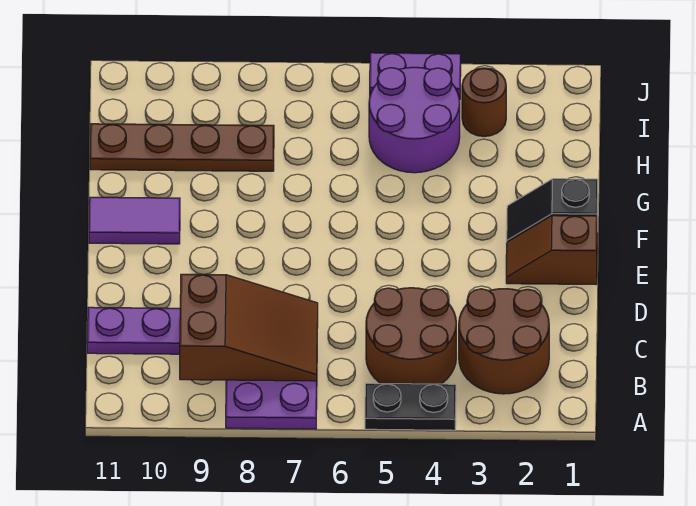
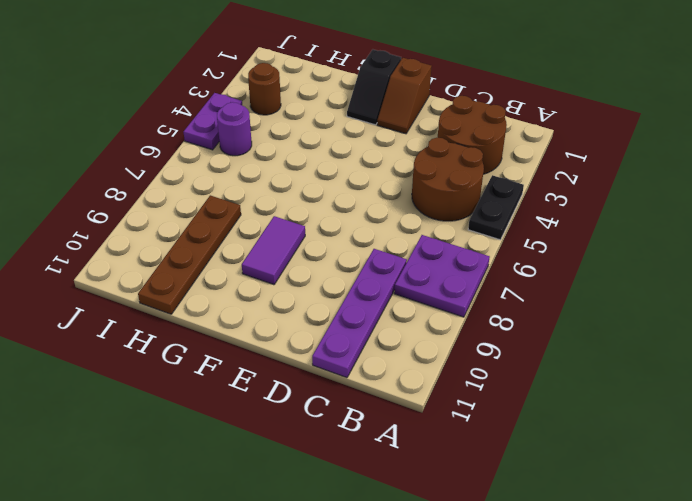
brown 2x3 slope [180,274,318,381] -> none
purple 1x2 tile [89,197,180,244] -> purple 1x2 tile moved to [242,216,305,285]
purple 2x2 round brick [369,67,460,173] -> purple 1x1 round brick [217,102,252,156]

